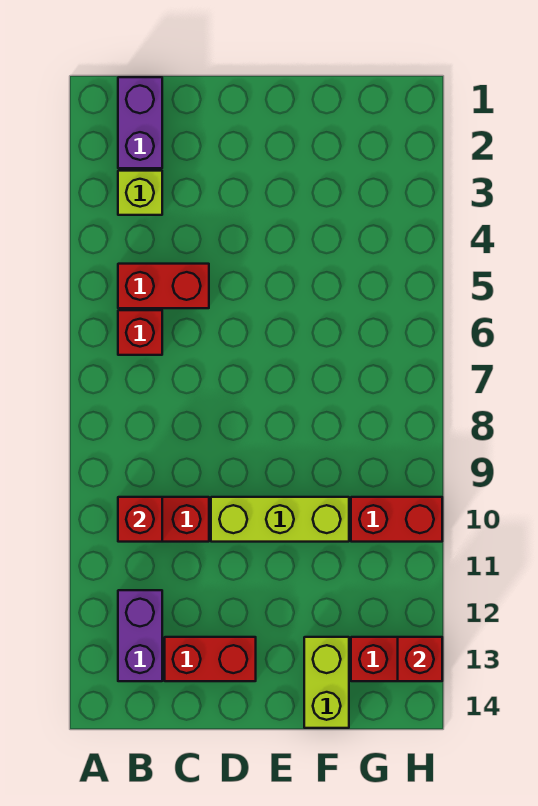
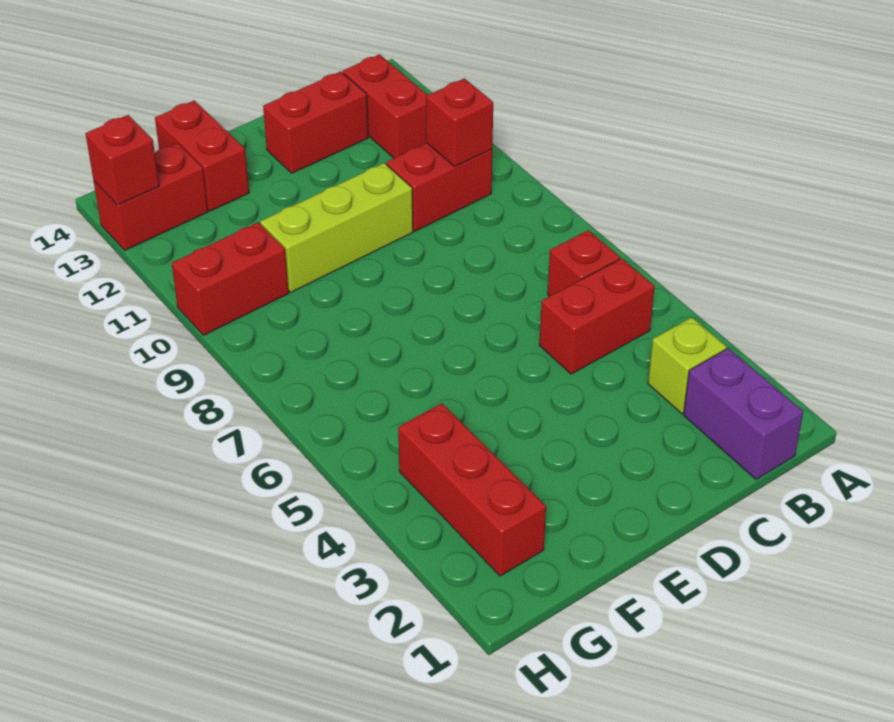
purple 1x2 brick [118,590,162,681] -> red 1x2 brick [343,54,427,158]
lime 1x2 brick [304,637,349,728] -> red 1x2 brick [155,100,249,211]
none -> red 1x3 brick [398,403,546,576]

